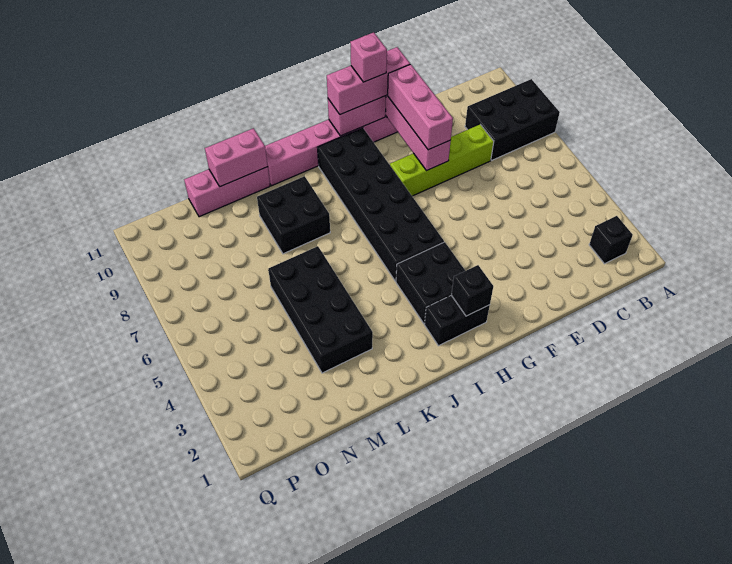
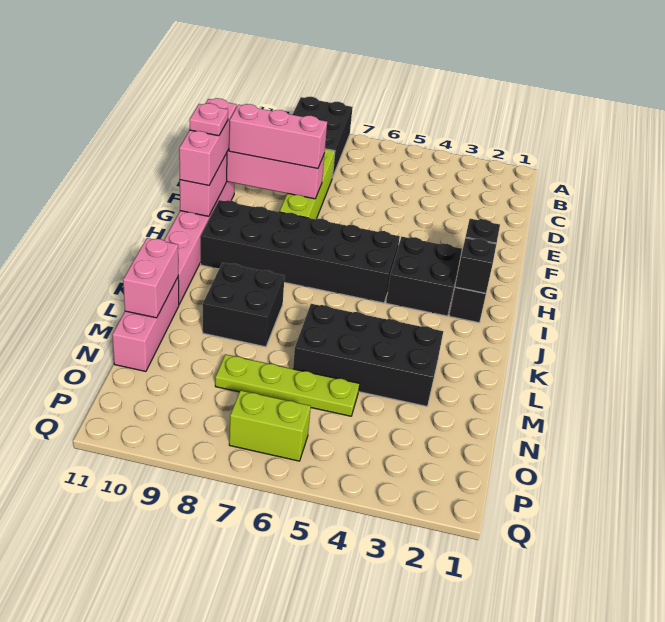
black 1x1 brick [589,216,633,264] -> black 1x1 brick moved to [455,238,496,293]
pink 1x1 brick [350,32,387,82] -> pink 1x1 plate [190,103,228,136]
none -> lime 1x4 plate [215,355,359,416]
none -> lime 1x2 brick [229,390,311,461]

